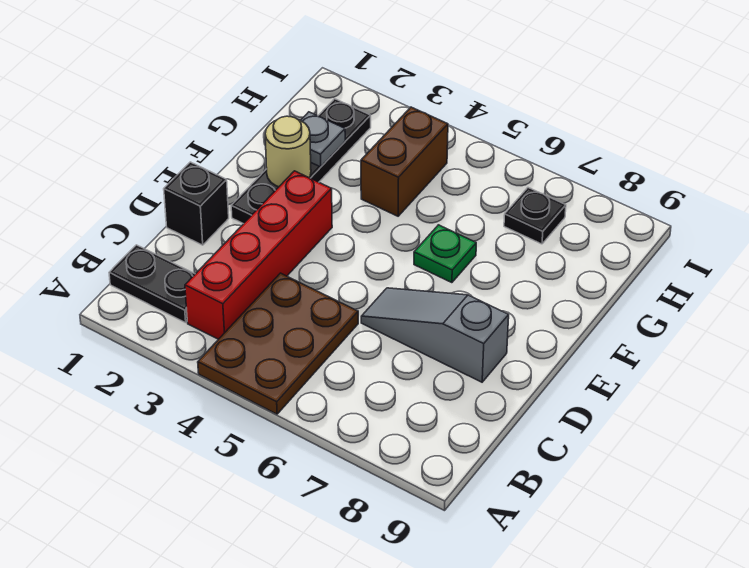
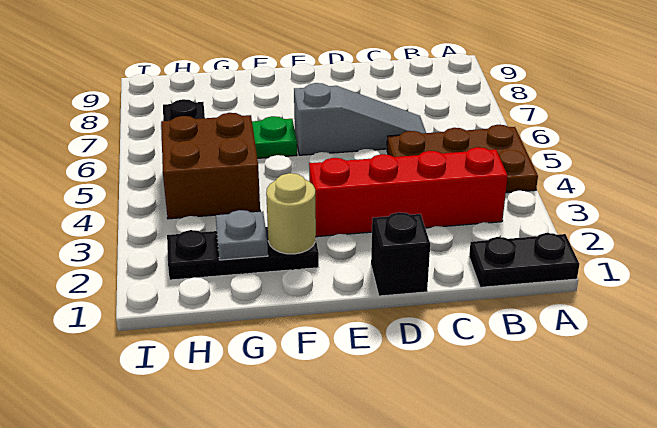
black 1x2 plate [109,245,195,323] -> black 1x2 plate turned to [469,233,579,287]
grey 1x3 slope [361,288,509,382] -> grey 1x3 slope turned to [294,83,426,155]
black 1x4 plate [231,99,371,224] -> black 1x3 plate [167,227,319,280]
brown 1x2 brick [361,107,448,216] -> brown 2x2 brick [161,113,260,219]

